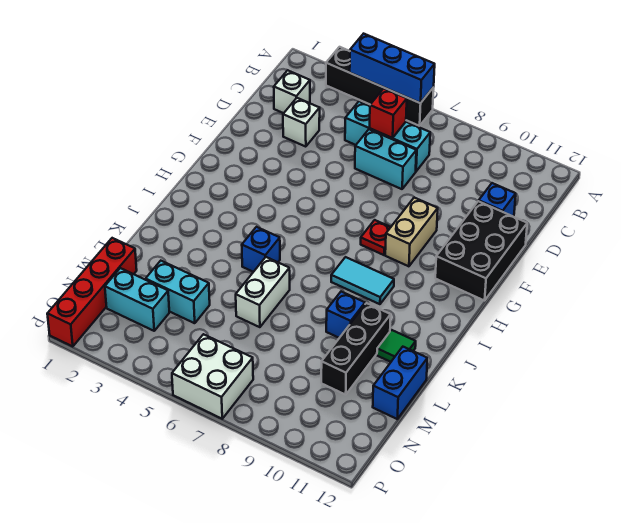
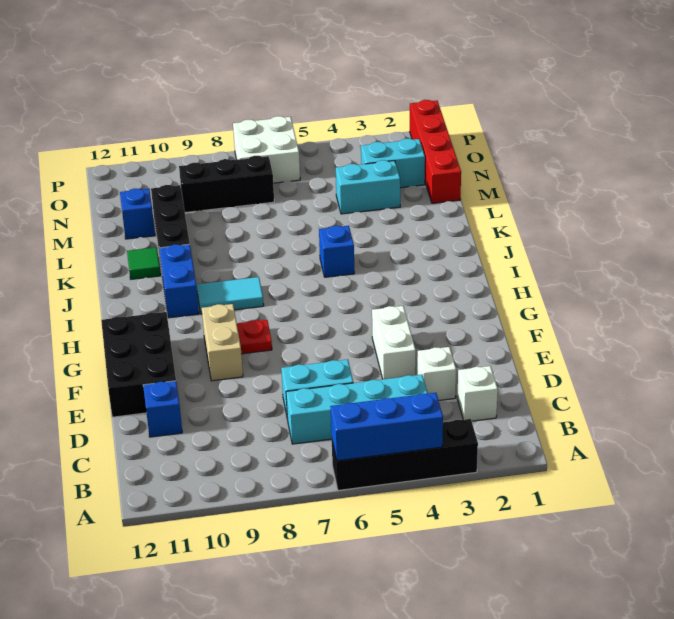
cyan 1x3 brick [345,101,430,171] -> cyan 1x4 brick [286,375,428,444]
red 1x1 brick [370,89,407,138] -> none
white 1x2 brick [236,257,290,327] -> white 1x2 brick moved to [372,306,416,379]
blue 1x1 brick [326,292,365,338] -> blue 1x1 brick moved to [120,188,155,239]
blue 1x2 brick [373,347,427,419] -> blue 1x2 brick moved to [159,244,199,318]
none -> black 1x3 brick [179,156,274,213]

